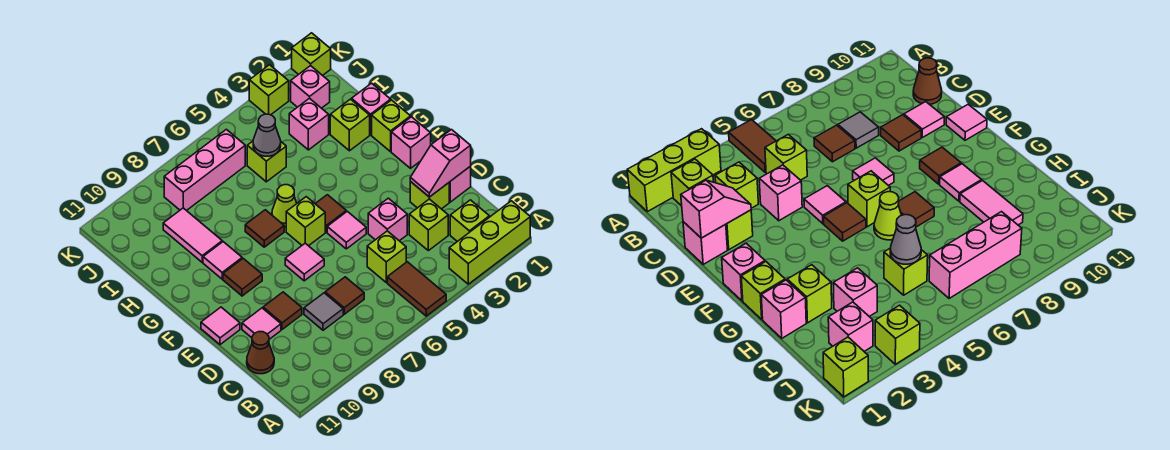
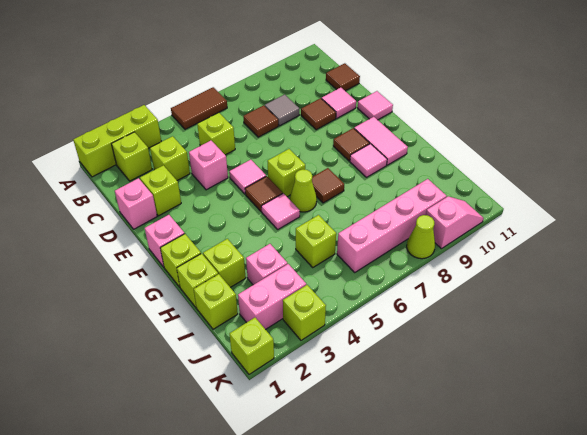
brown 1x2 tile [387,262,446,316] -> brown 1x2 tile turned to [171,87,227,129]
brown 1x1 cone [247,332,274,374] -> brown 1x1 tile [326,63,360,91]
pink 1x2 slope [410,130,471,197] -> pink 1x2 slope moved to [426,196,484,249]
pink 1x1 tile [285,243,324,281] -> pink 1x1 tile moved to [261,193,300,229]
pink 1x1 brick [352,83,391,135] -> lime 1x1 brick [177,254,218,308]
pink 1x2 tile [163,208,222,262] -> pink 1x2 tile moved to [354,117,408,165]
none -> lime 1x1 brick [194,274,238,329]
grey 1x1 cone [253,114,281,156] -> none
pink 1x1 brick [291,66,330,108] -> pink 1x2 brick [238,264,306,329]
pink 1x3 brick [164,129,245,211] -> pink 1x4 brick [337,179,447,272]
none -> lime 1x1 cone [407,215,435,259]

